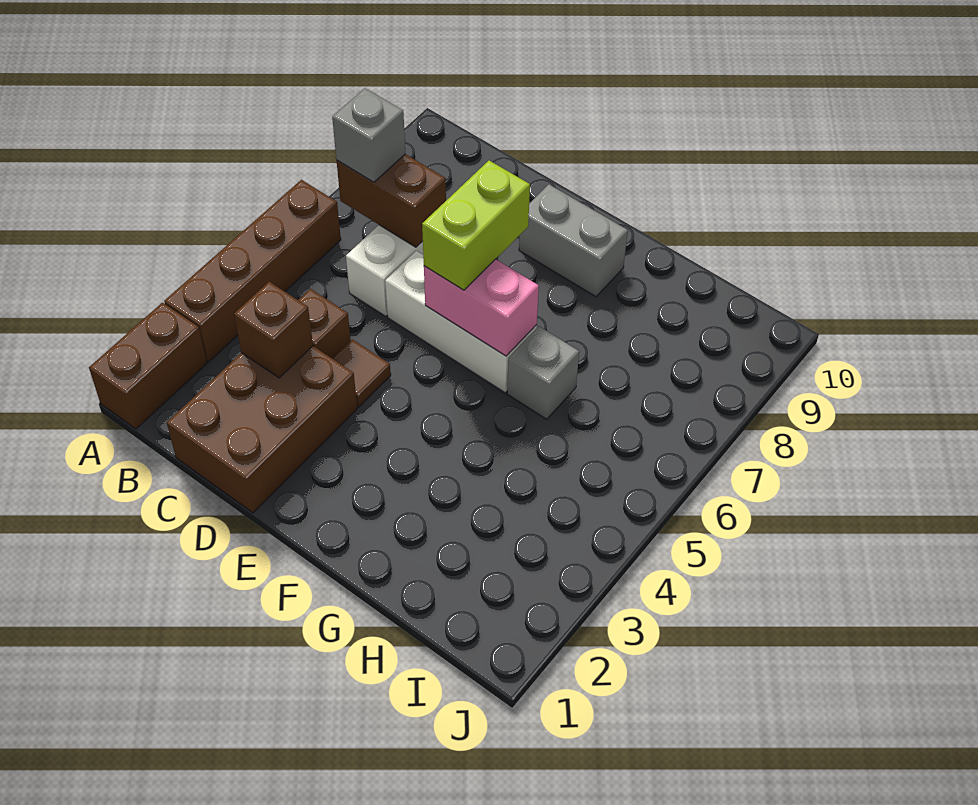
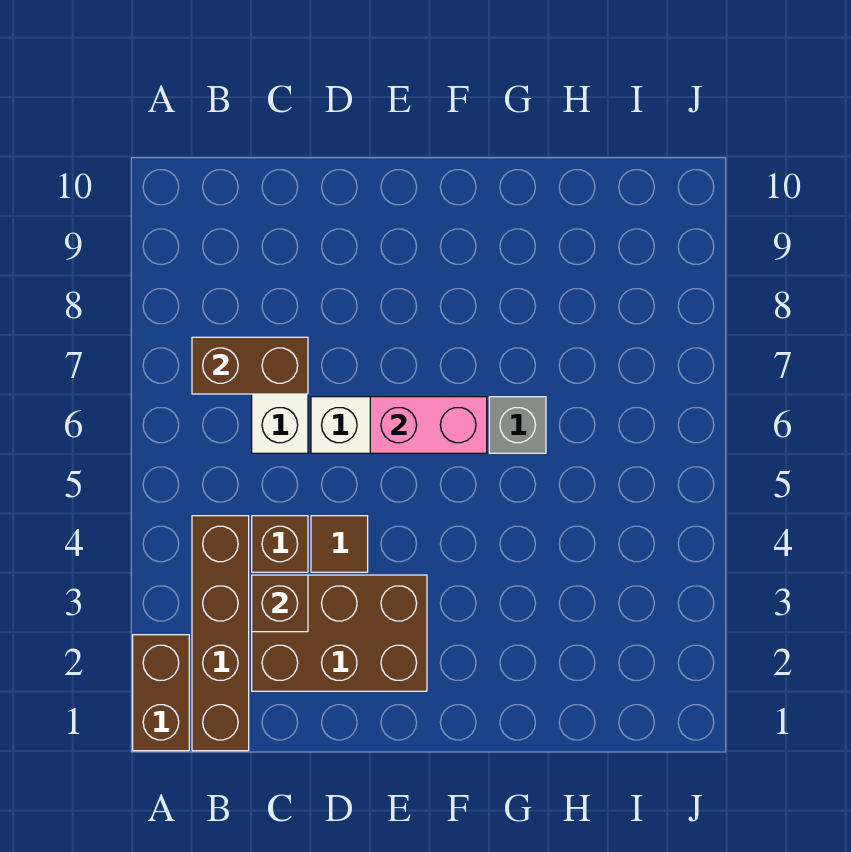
brown 1x4 brick [164,180,341,362] -> brown 1x4 brick moved to [192,516,249,751]
grey 1x1 brick [332,88,405,182] -> none
brown 2x3 brick [167,346,357,513] -> brown 2x3 brick turned to [252,575,427,691]
lime 1x2 brick [422,161,530,290] -> none
grey 1x2 brick [519,184,628,297] -> none

